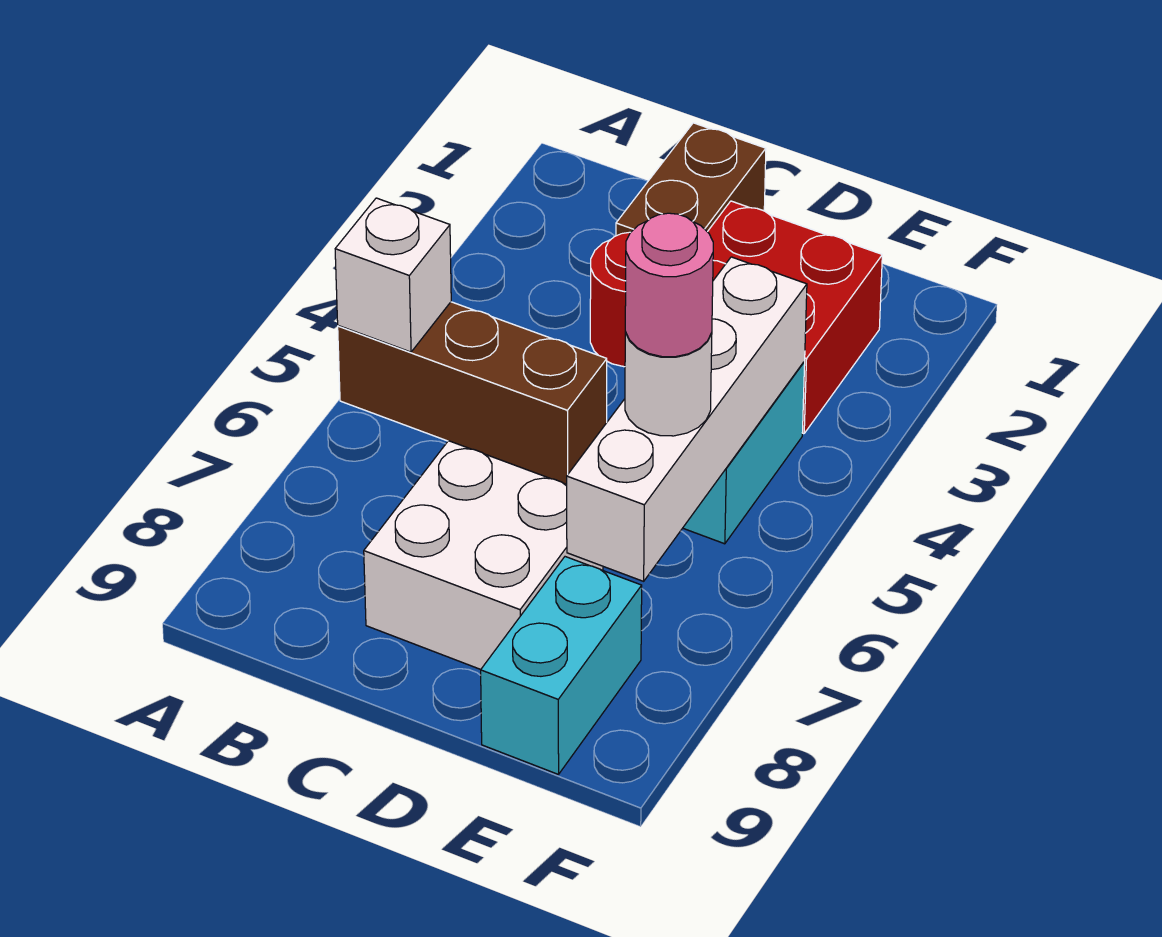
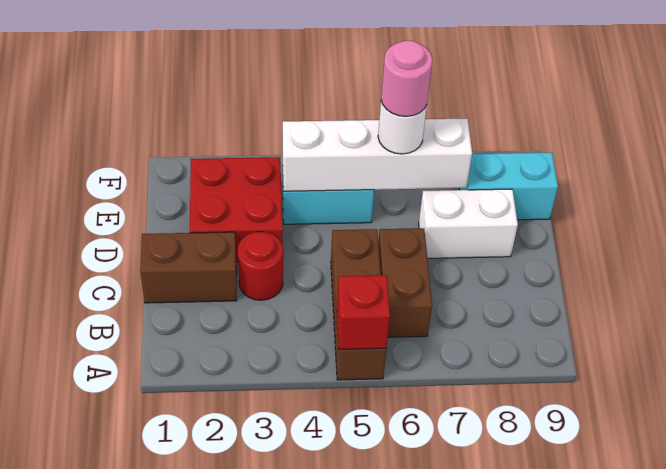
white 1x1 brick [335,198,451,352] -> red 1x1 brick [337,275,390,349]
none -> brown 1x2 brick [378,228,432,337]
white 2x2 brick [364,441,603,669] -> white 1x2 brick [419,189,518,258]

